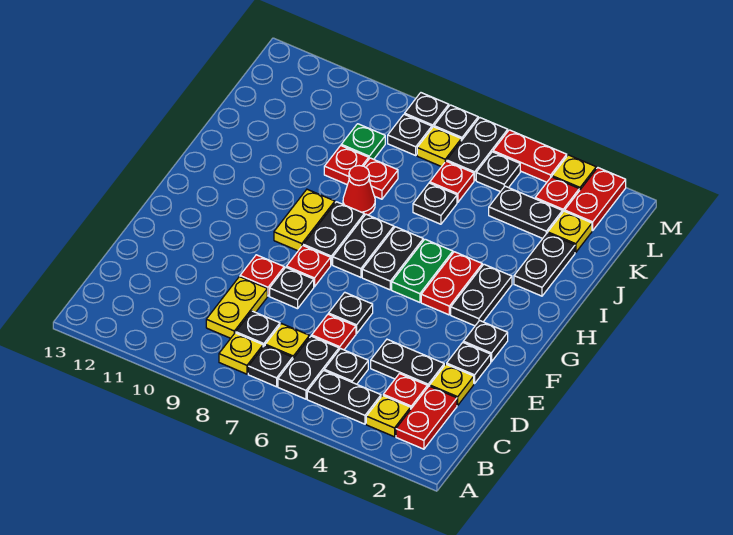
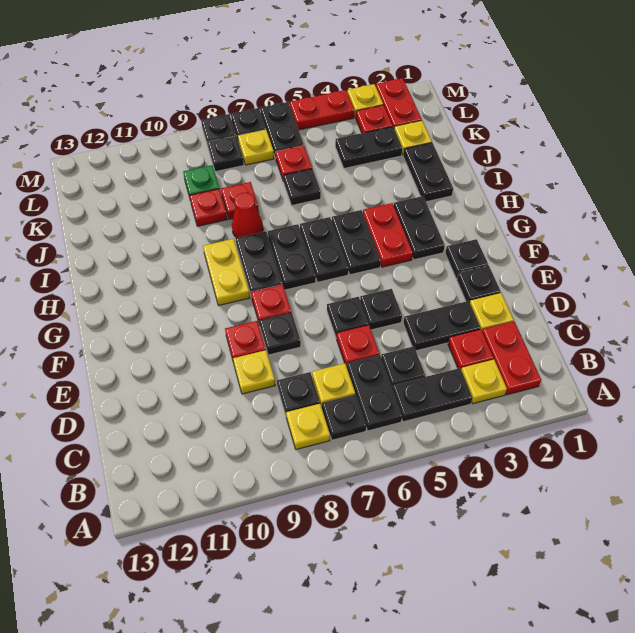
yellow 1x2 plate [206,277,267,338] -> yellow 1x1 plate [233,350,275,394]
green 1x2 plate [392,239,453,302] -> black 1x2 plate [332,210,381,275]
black 1x1 plate [476,152,520,192] -> black 1x1 plate moved to [360,289,402,330]

